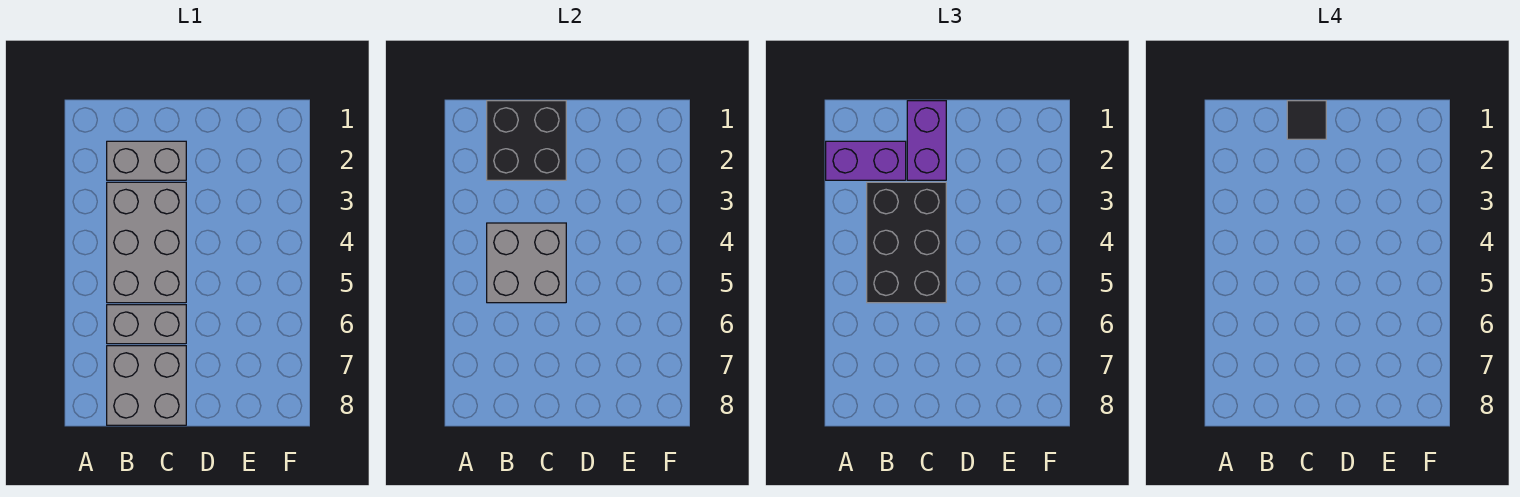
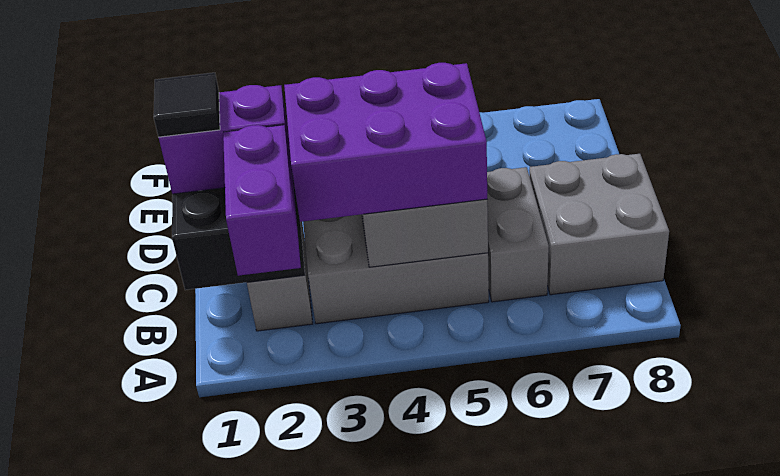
black 2x3 brick [867,182,946,303] -> purple 2x3 brick [284,63,487,222]

